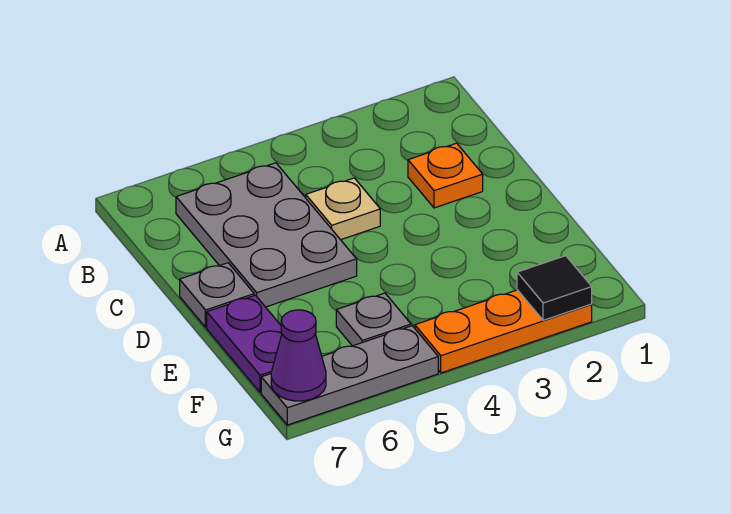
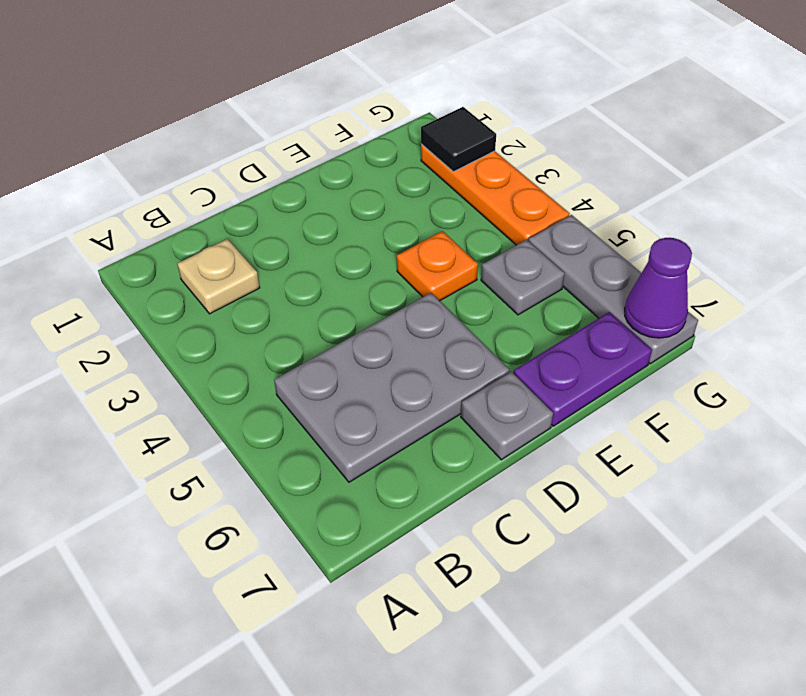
orange 1x1 plate [408,143,483,208] -> orange 1x1 plate moved to [397,231,478,301]
tan 1x1 plate [306,178,380,240] -> tan 1x1 plate moved to [177,239,260,314]

